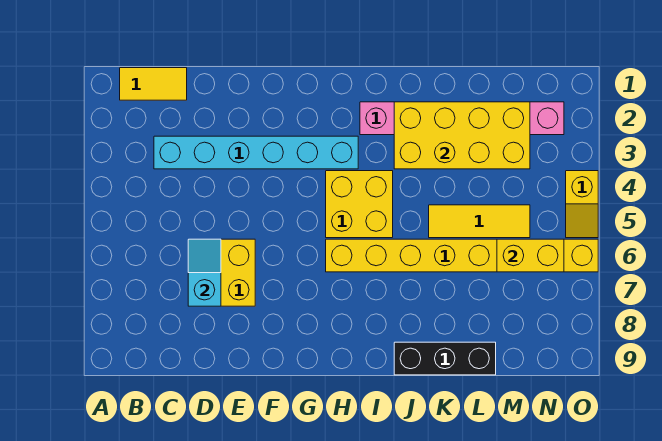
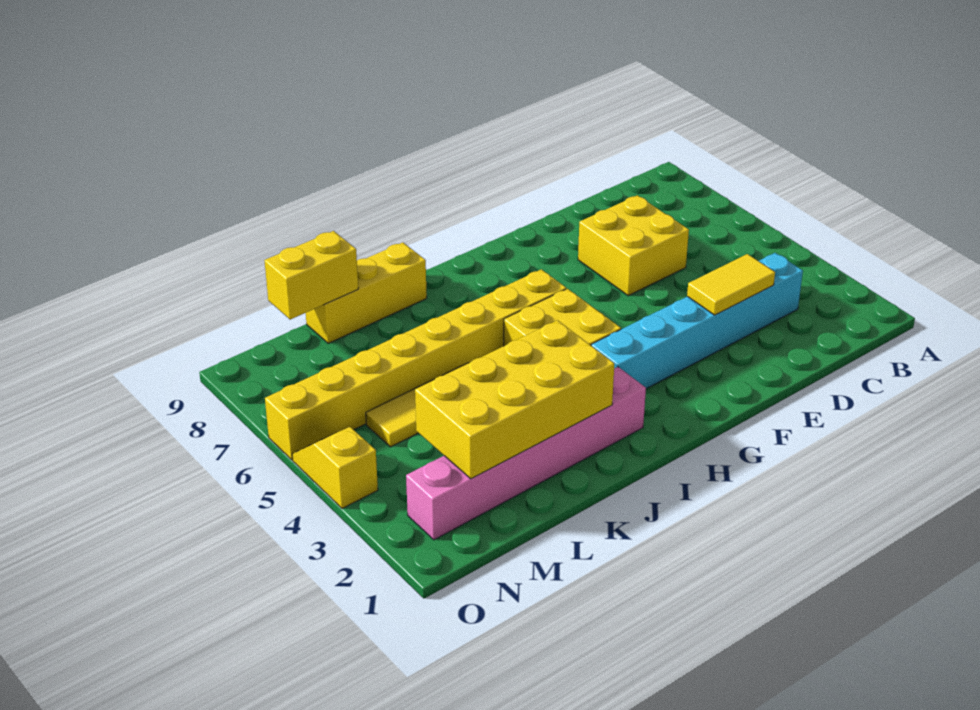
yellow 1x2 tile [120,68,187,100] -> yellow 1x2 tile moved to [687,254,775,315]
cyan 1x2 slope [188,239,221,306] -> none
black 1x3 brick [394,342,496,375] -> yellow 1x3 brick [306,242,427,343]
yellow 1x2 brick [497,239,564,272] -> yellow 1x2 brick moved to [264,231,358,320]

